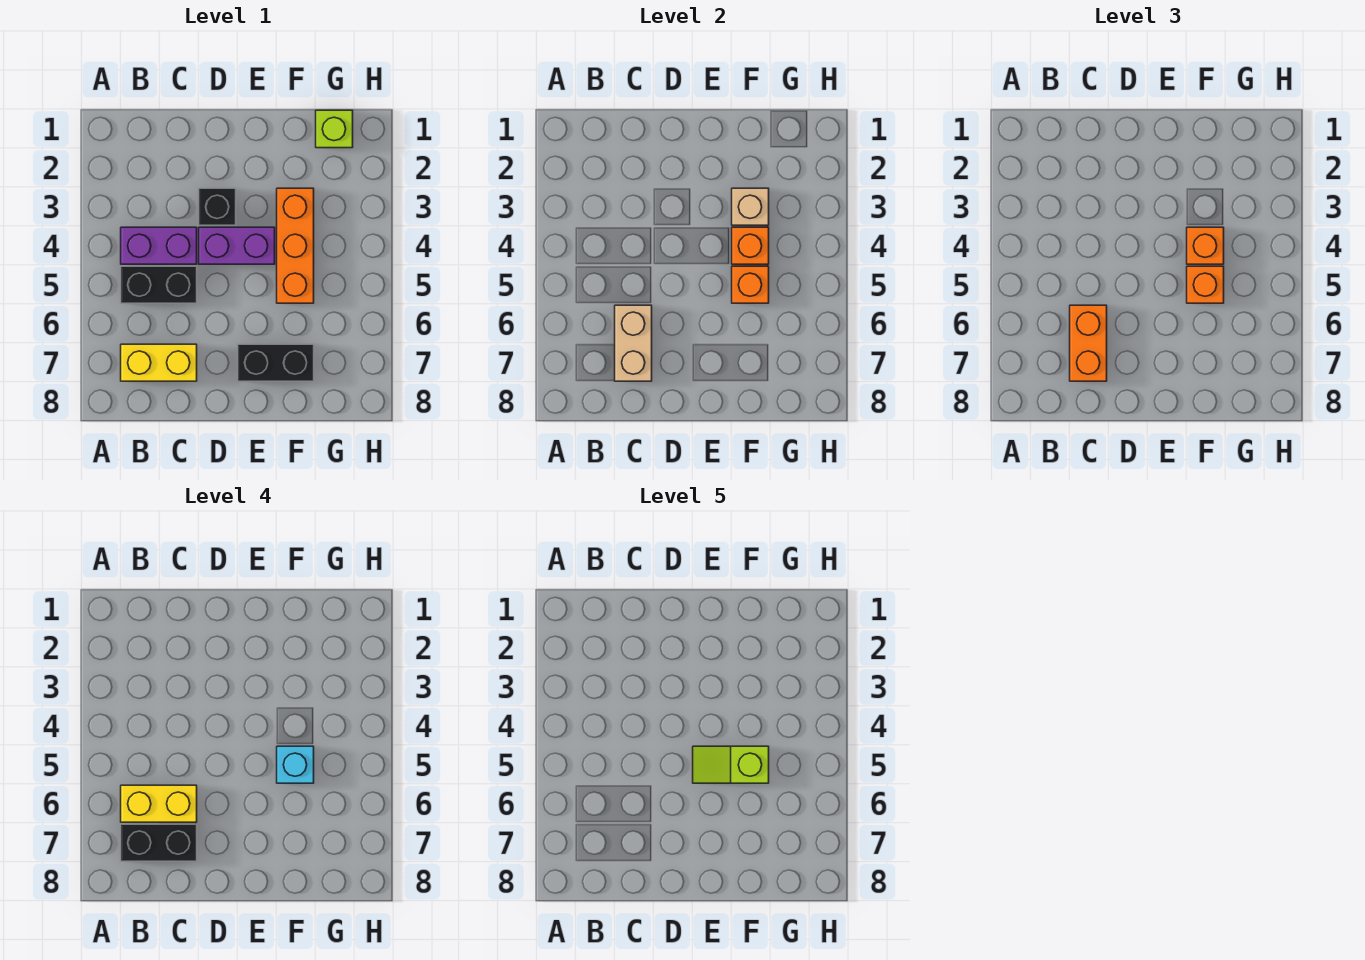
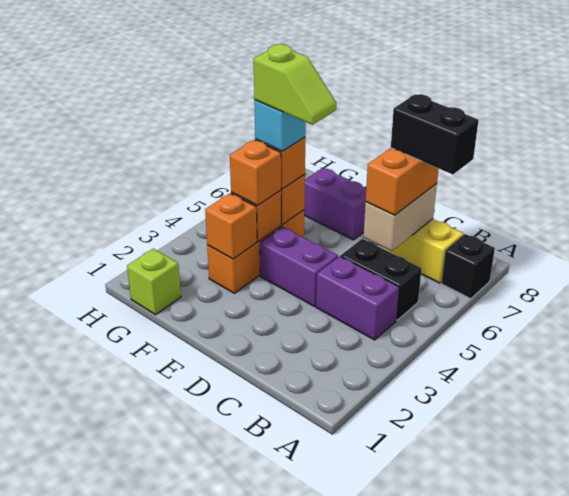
yellow 1x2 brick [121,785,197,822] -> none
black 1x1 brick [199,188,236,225] -> black 1x1 brick moved to [441,234,495,299]
black 1x2 brick [238,344,314,381] -> purple 1x2 brick [304,168,366,240]
tan 1x1 brick [732,188,769,225] -> orange 1x1 brick [205,193,257,259]

